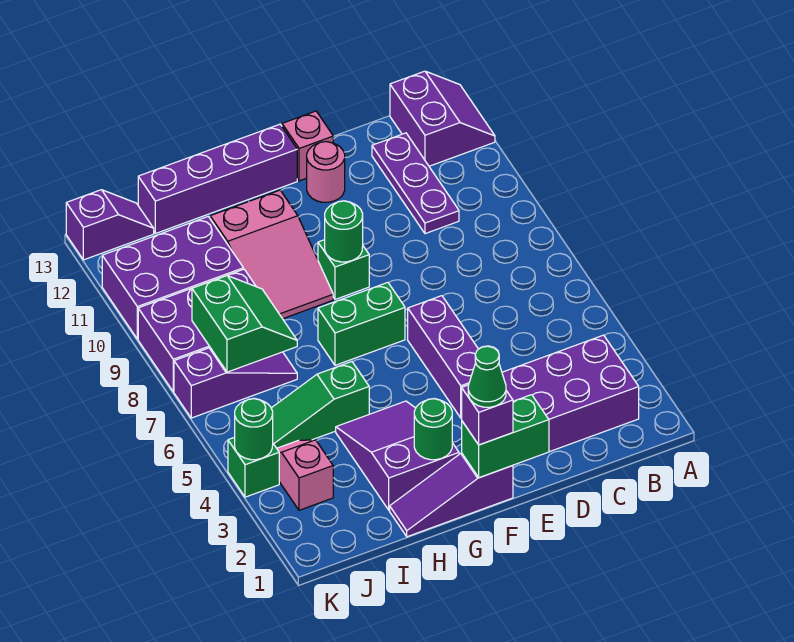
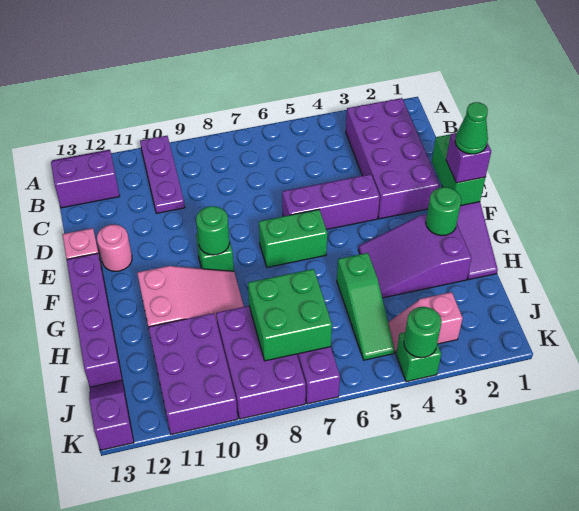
purple 1x3 plate [372,133,459,234] -> purple 1x3 plate turned to [140,136,185,213]
green 1x2 brick [318,283,405,365] -> green 1x2 brick turned to [259,210,327,267]
green 2x2 slope [192,276,297,372] -> green 2x2 brick [248,269,332,361]

